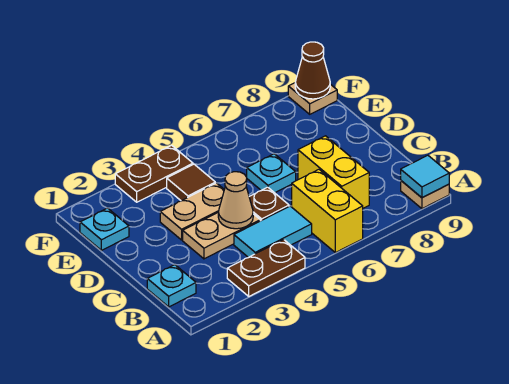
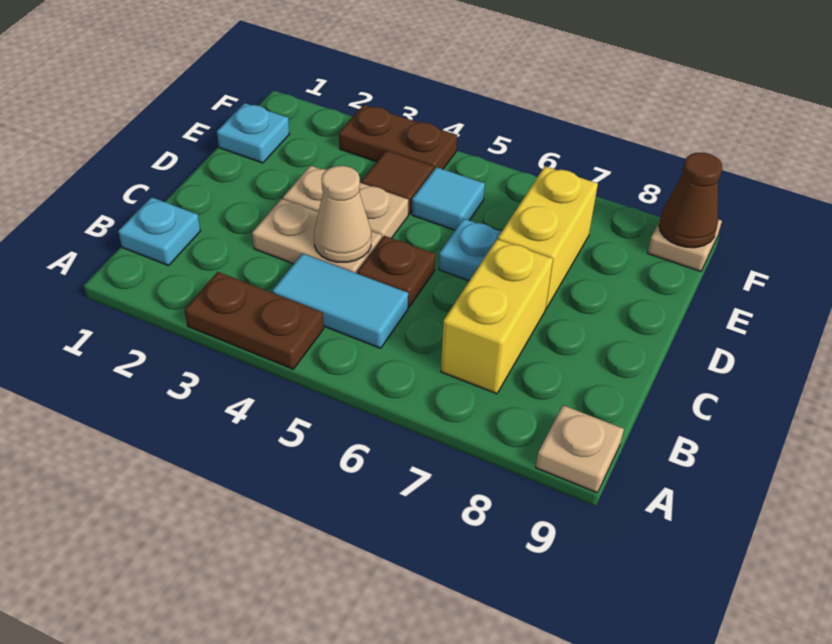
yellow 1x2 brick [292,169,363,253] -> yellow 1x2 brick moved to [498,166,598,308]
cyan 1x1 tile [401,155,449,198] -> cyan 1x1 tile moved to [412,167,485,230]

